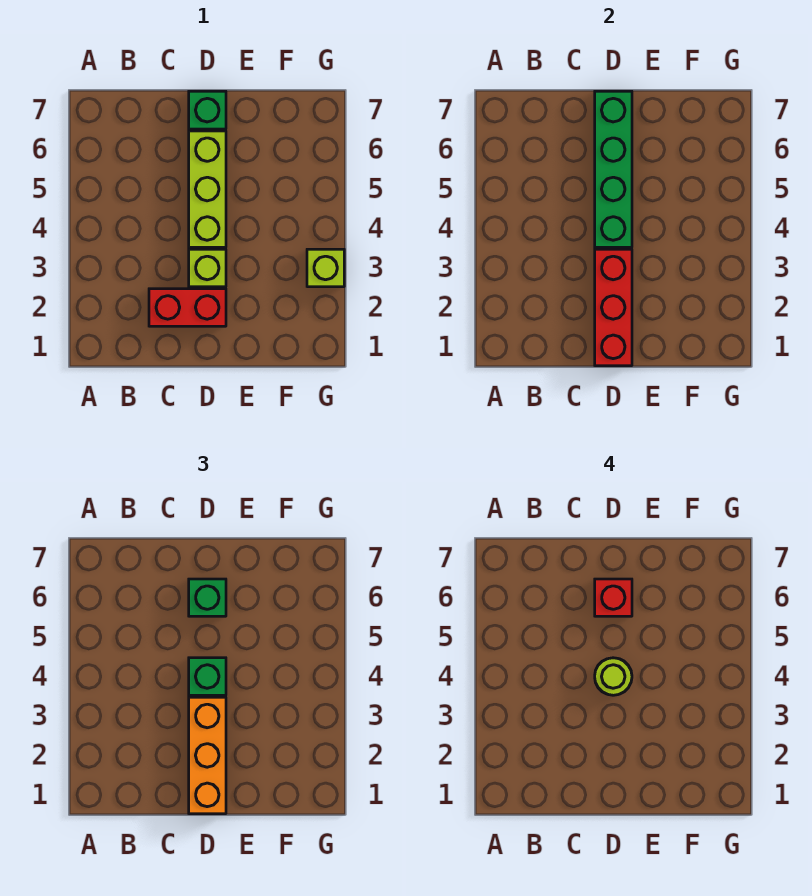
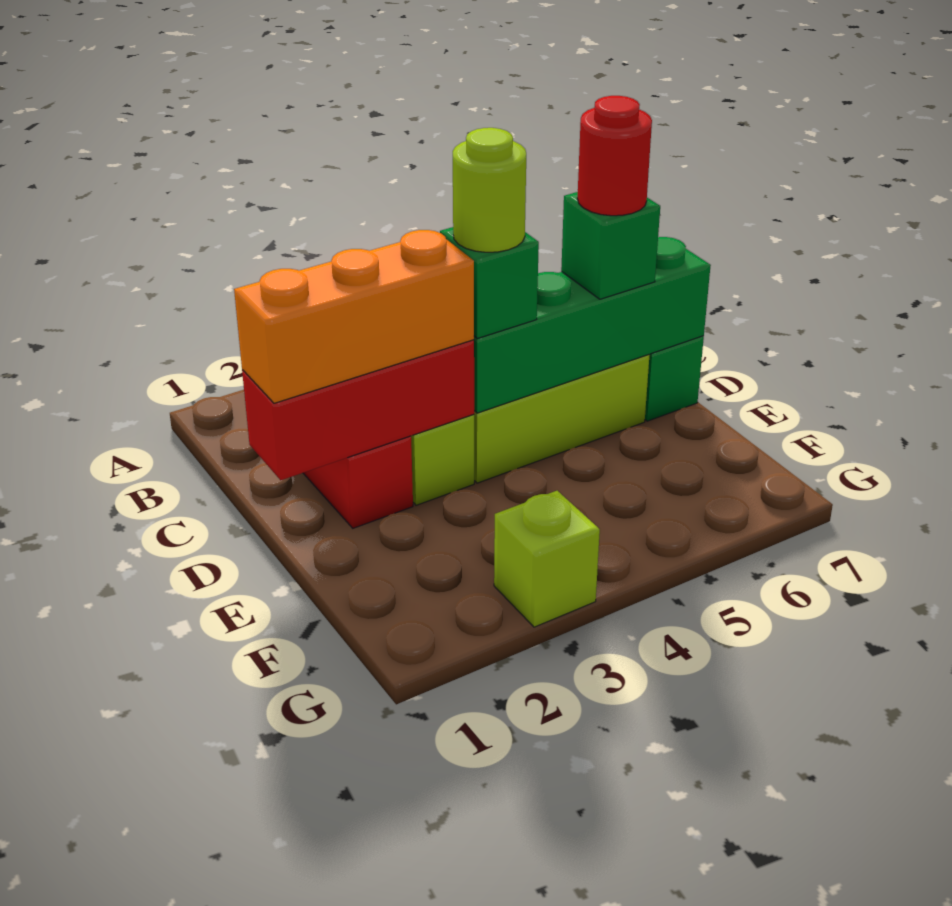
red 1x1 brick [595,579,632,616] -> red 1x1 round brick [577,96,652,216]

